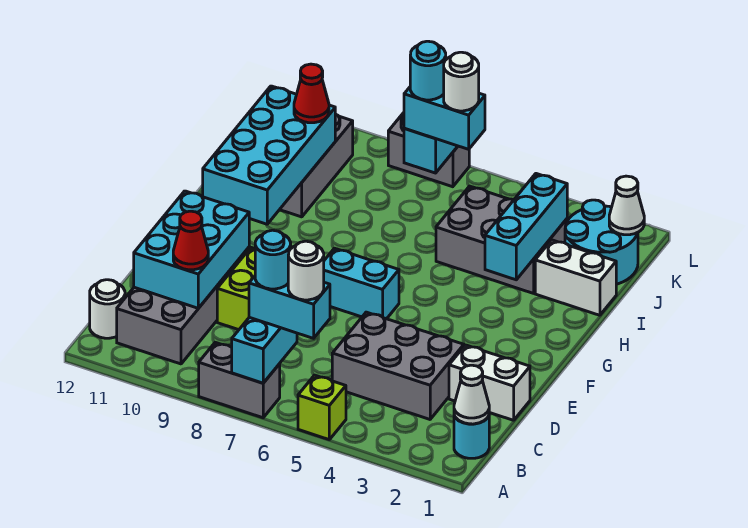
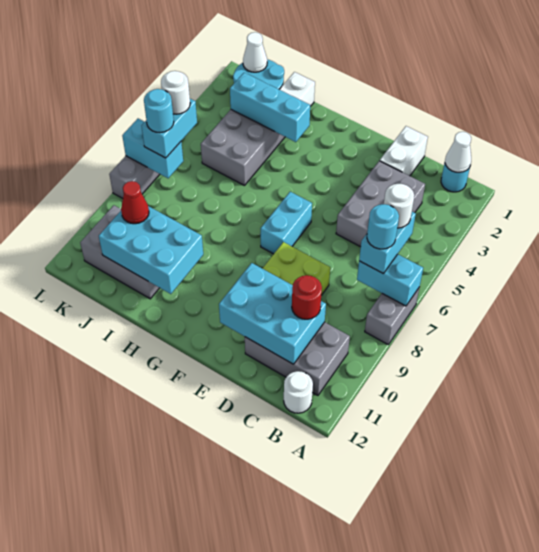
lime 1x1 brick [298,375,346,439] -> none
red 1x1 cone [173,211,208,270] -> red 1x1 round brick [292,275,322,319]
cyan 2x4 brick [203,86,335,224] -> cyan 2x3 brick [99,206,203,294]

